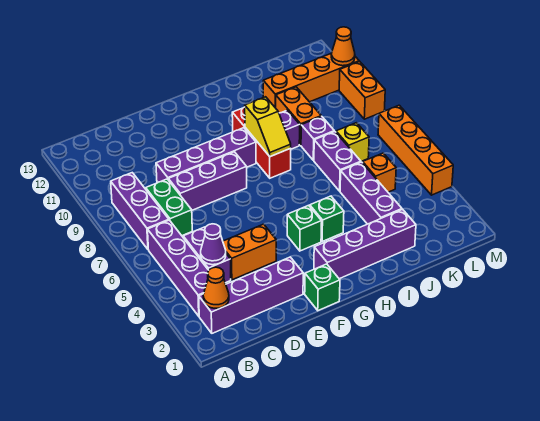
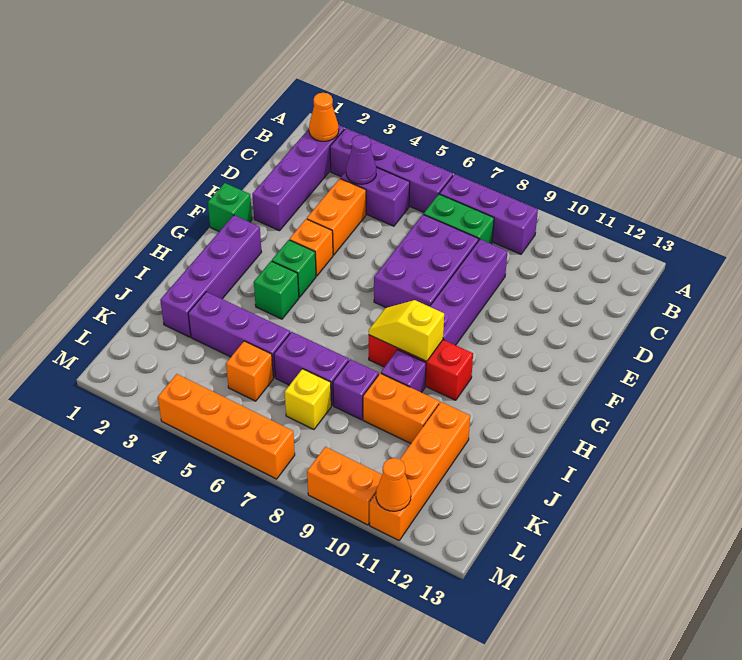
purple 1x3 brick [168,152,247,210] -> purple 2x3 brick [374,214,479,308]
none -> orange 1x1 brick [290,219,333,276]

